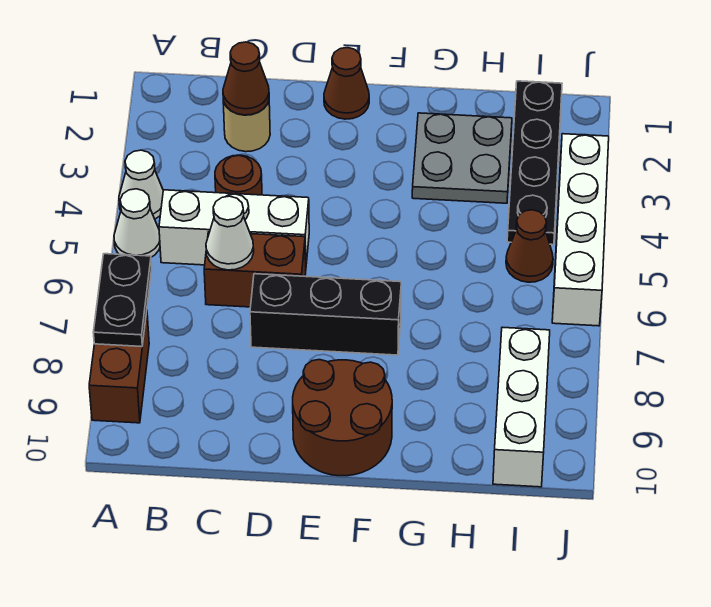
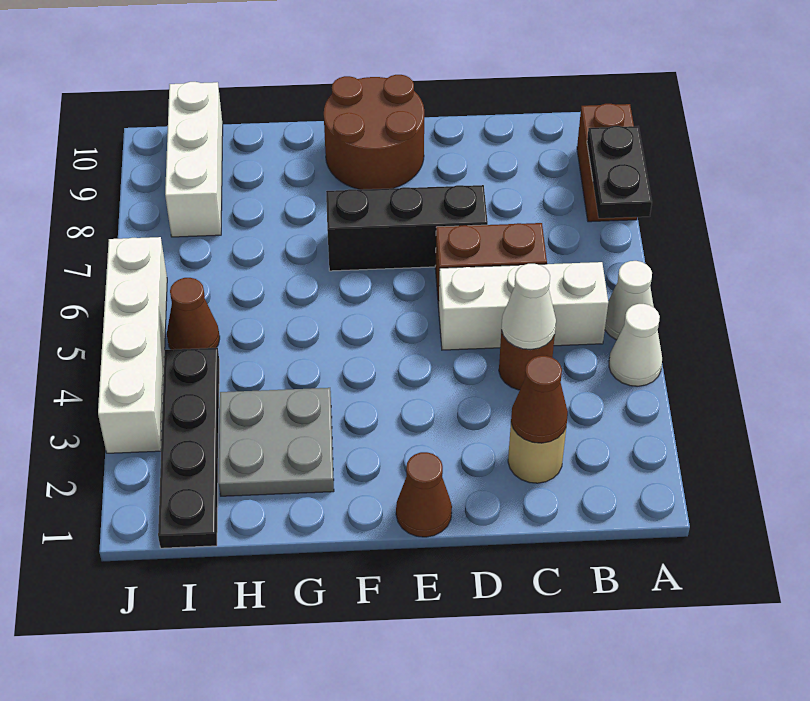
white 1x1 cone [206,196,254,270] -> white 1x1 cone moved to [501,264,556,350]

